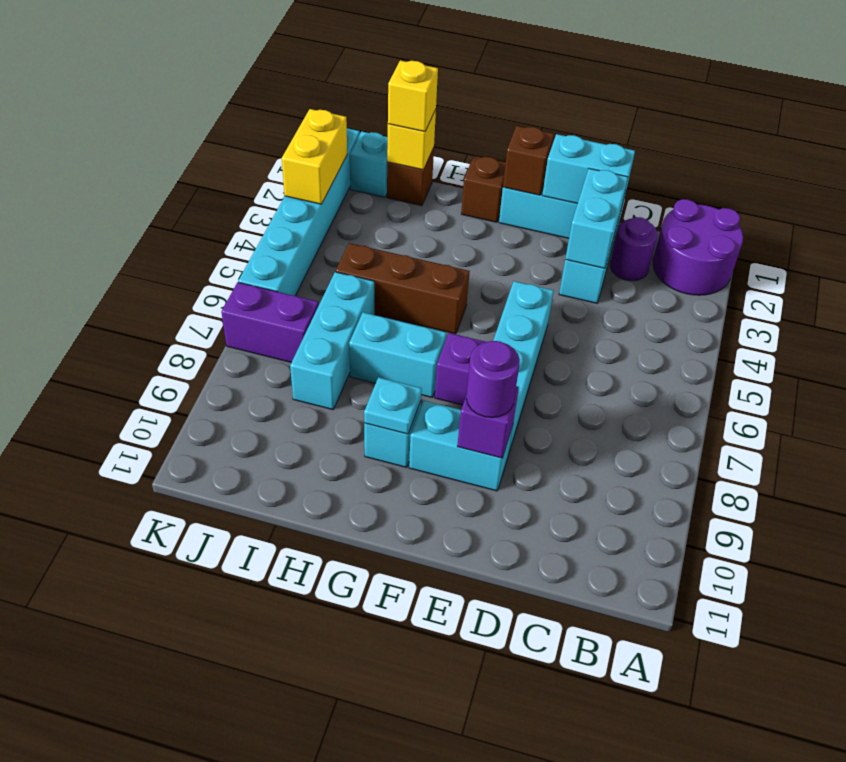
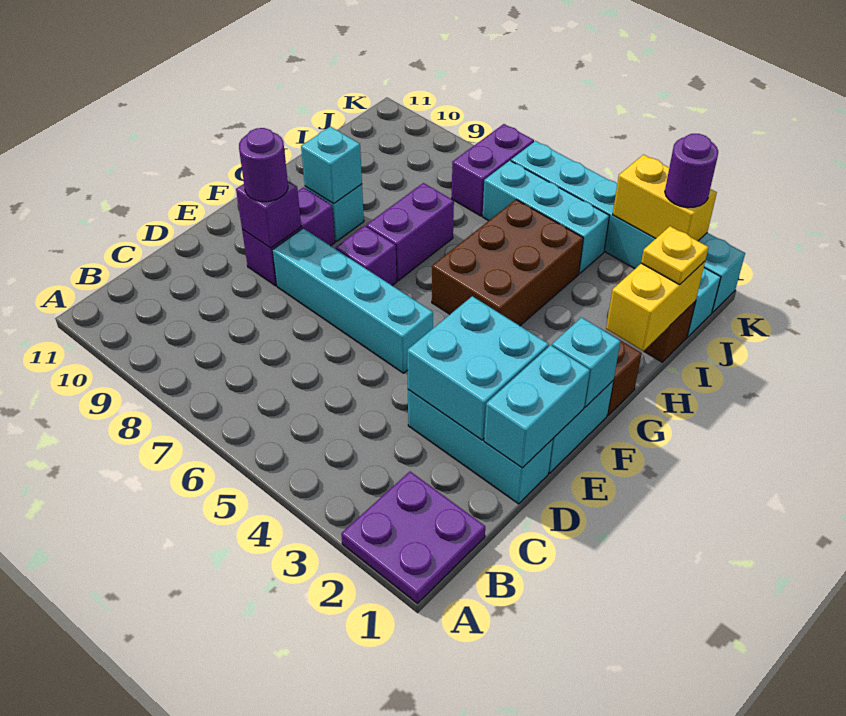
purple 2x2 round brick [653,199,743,295] -> purple 2x2 plate [341,472,485,603]
purple 1x1 round brick [610,217,657,281] -> purple 1x1 round brick moved to [665,134,718,208]
cyan 1x2 brick [565,169,628,268] -> cyan 2x2 brick [407,296,549,440]
cyan 1x2 brick [409,401,513,491] -> purple 1x2 brick [242,187,335,286]
brown 1x1 brick [503,126,554,195] -> cyan 1x1 brick [552,317,620,407]
brown 1x3 brick [336,243,470,334] -> brown 2x3 brick [432,200,583,326]
cyan 1x2 brick [349,312,446,398] -> purple 1x2 brick [366,183,454,281]
cyan 1x1 plate [364,377,422,434] -> cyan 1x1 brick [301,127,362,204]
yellow 1x1 brick [387,109,436,170] -> yellow 1x2 brick [606,261,705,351]
yellow 1x1 brick [388,60,438,132] -> yellow 1x1 plate [641,226,709,285]
cyan 1x3 brick [290,272,374,410] -> cyan 1x3 brick moved to [483,161,609,274]

